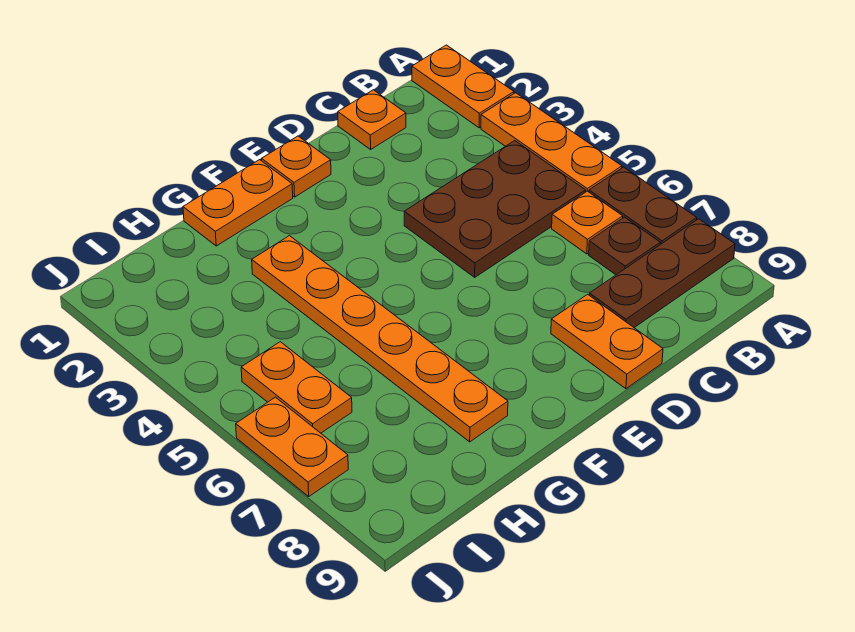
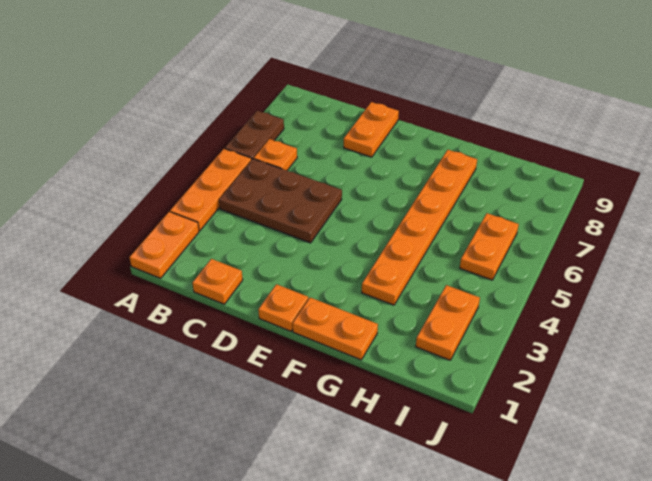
brown 1x3 plate [589,219,735,328] -> none
brown 1x1 plate [589,217,660,275] -> none
orange 1x2 plate [236,397,348,496] -> orange 1x2 plate moved to [416,285,480,360]

